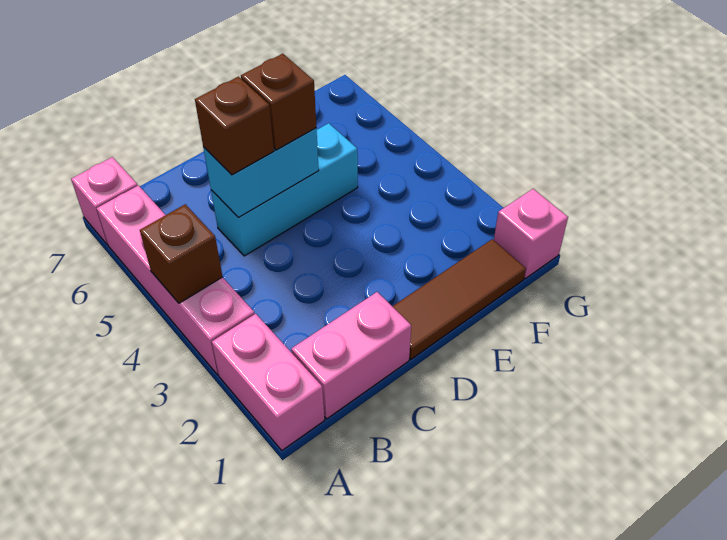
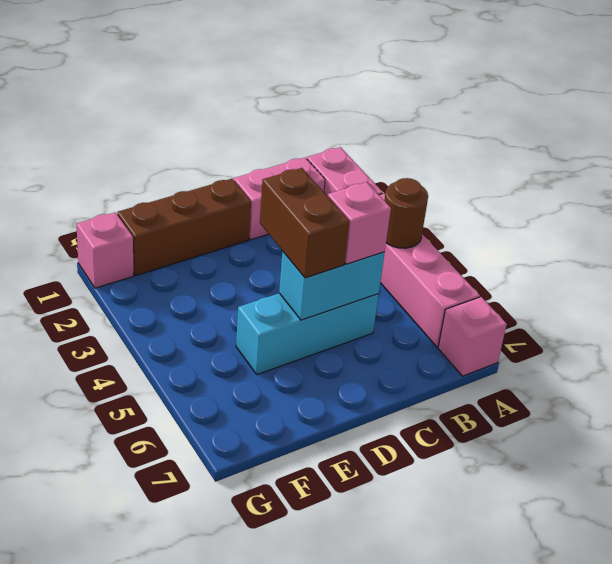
brown 1x1 brick [140,204,223,303] -> brown 1x1 round brick [384,178,428,248]
brown 1x1 brick [195,77,274,175] -> pink 1x1 brick [328,182,391,264]
brown 1x3 tile [392,239,526,359] -> brown 1x3 brick [117,179,251,276]
brown 1x1 brick [241,54,316,150] -> brown 1x2 brick [260,168,350,278]

